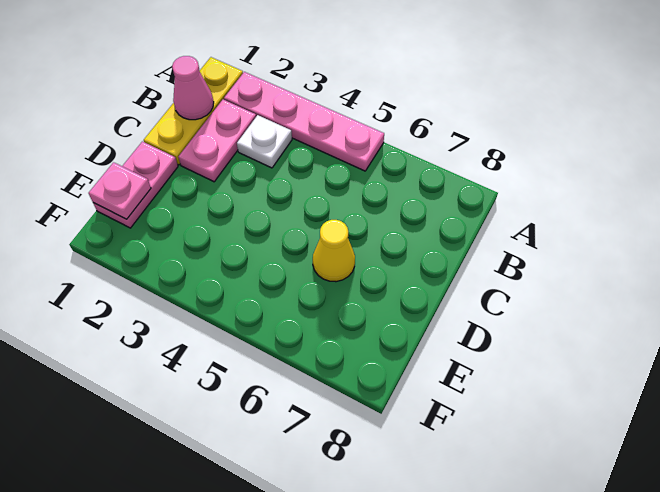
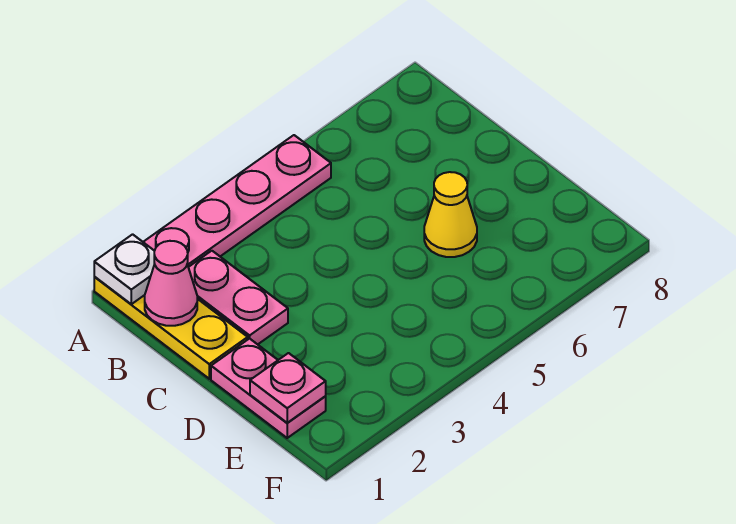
white 1x1 plate [237,115,292,168] -> white 1x1 plate moved to [94,234,155,304]

